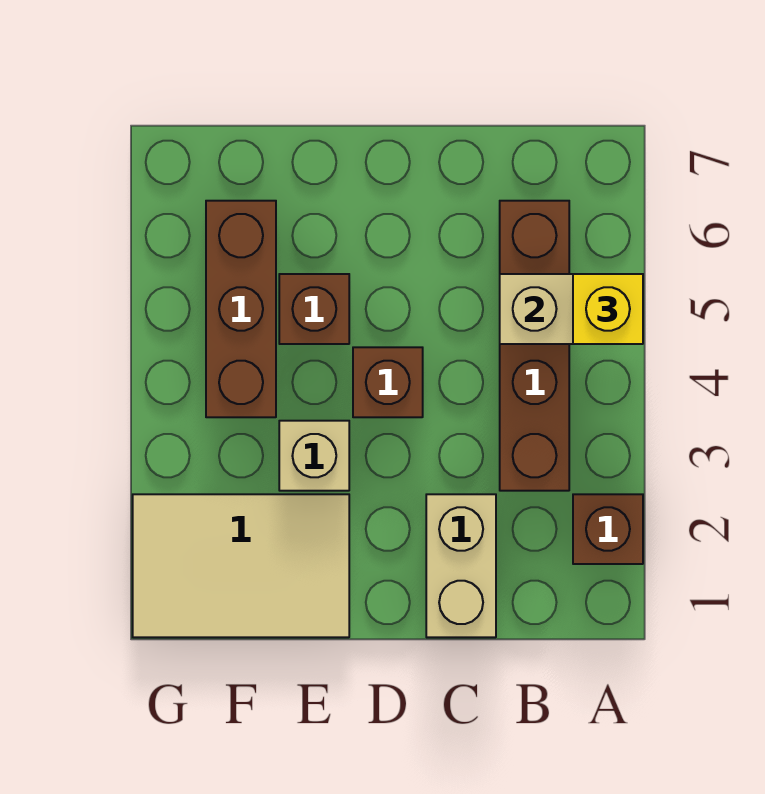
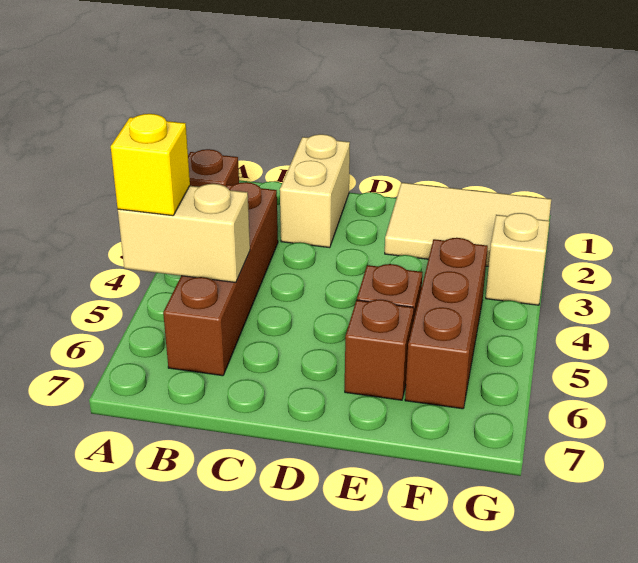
brown 1x1 brick [353,347,423,417] -> brown 1x1 brick moved to [345,300,414,400]
tan 1x1 brick [279,421,349,491] -> tan 1x1 brick moved to [486,213,549,305]

